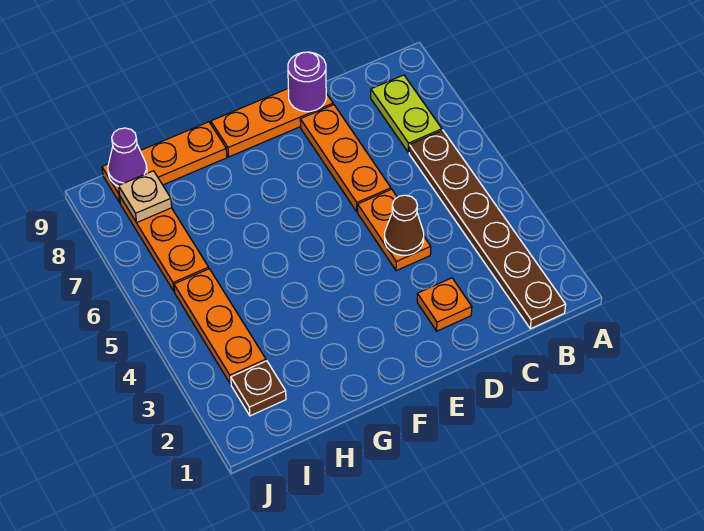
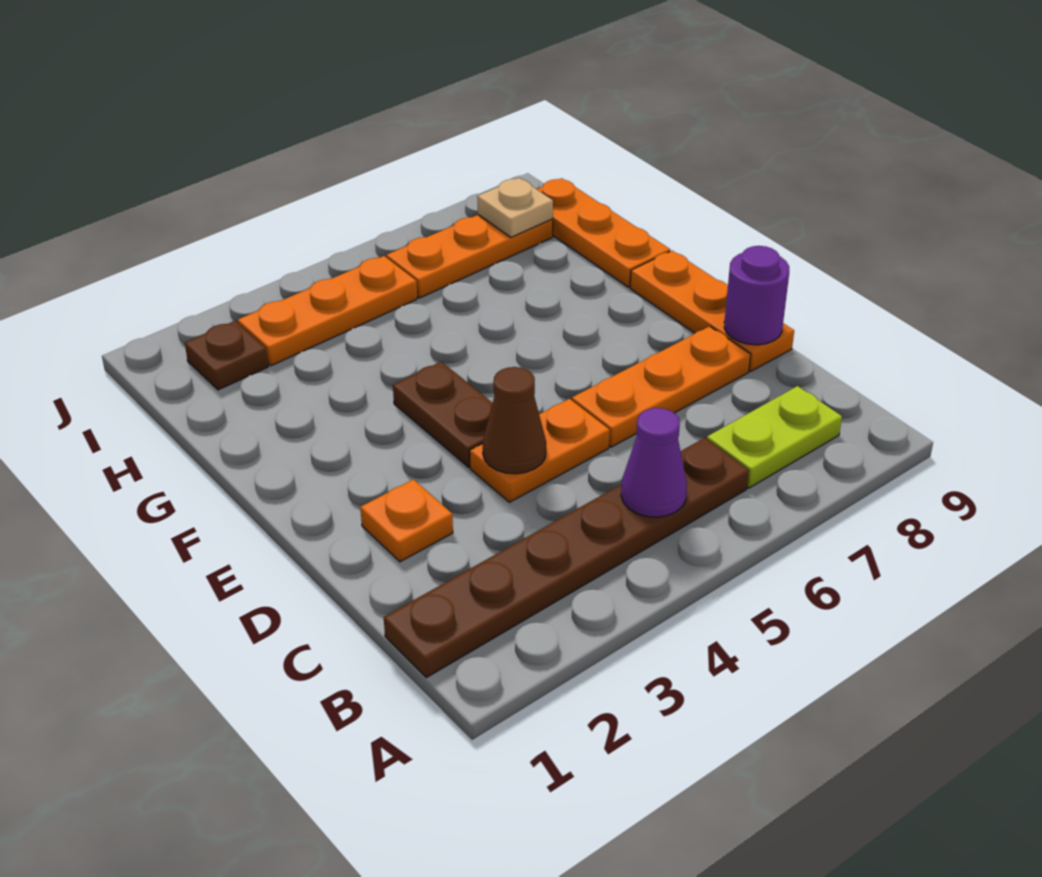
none -> brown 1x2 plate [393,362,492,467]
purple 1x1 cone [108,128,147,187] -> purple 1x1 cone moved to [621,408,687,517]

